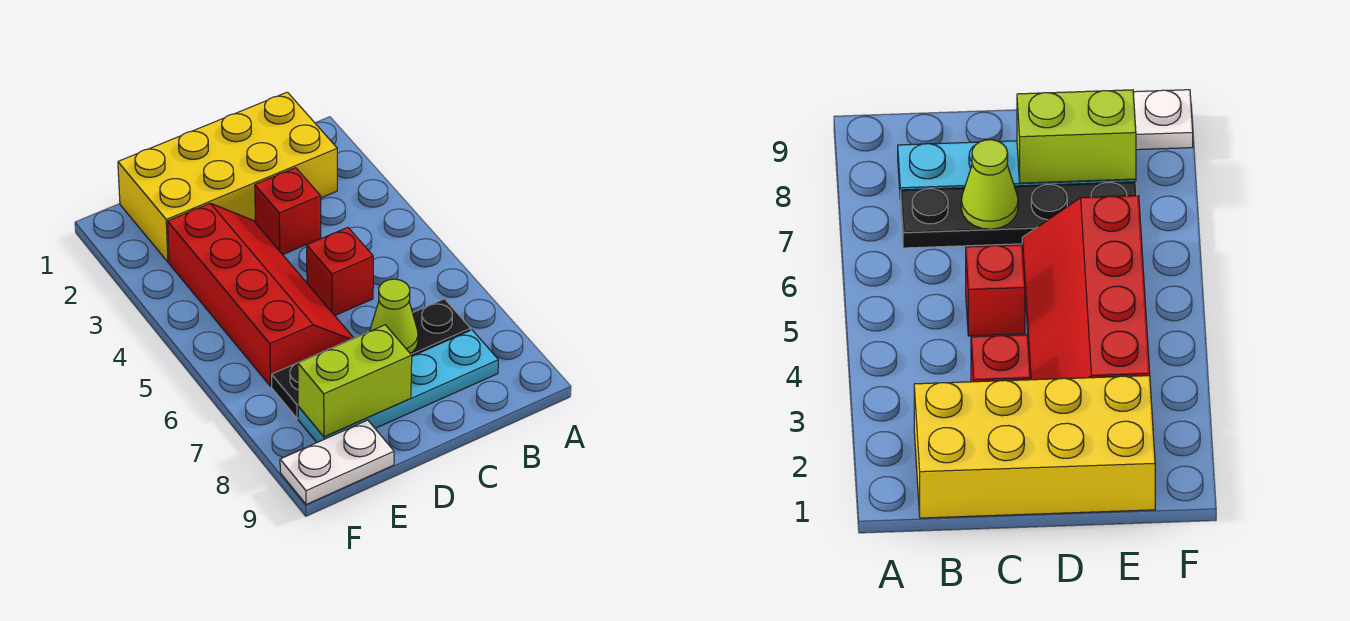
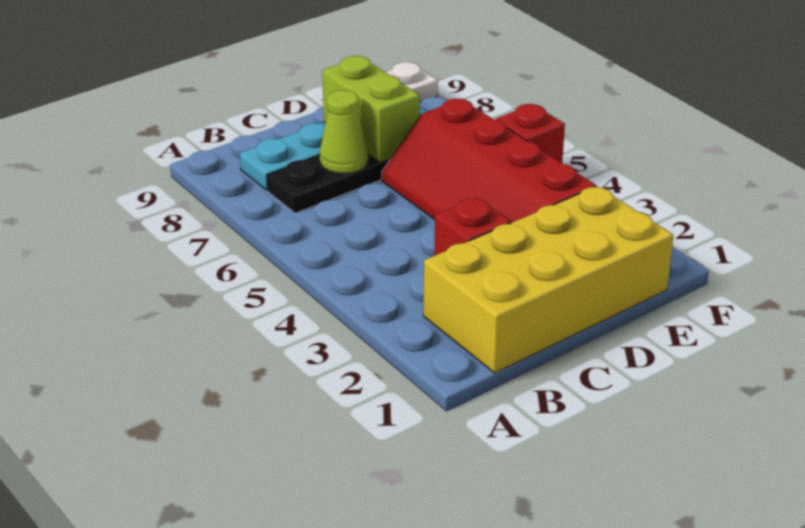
red 1x1 brick [307,227,373,315] -> red 1x1 brick moved to [495,104,565,163]
lime 1x2 brick [298,325,412,437] -> lime 1x2 brick turned to [322,56,420,162]

